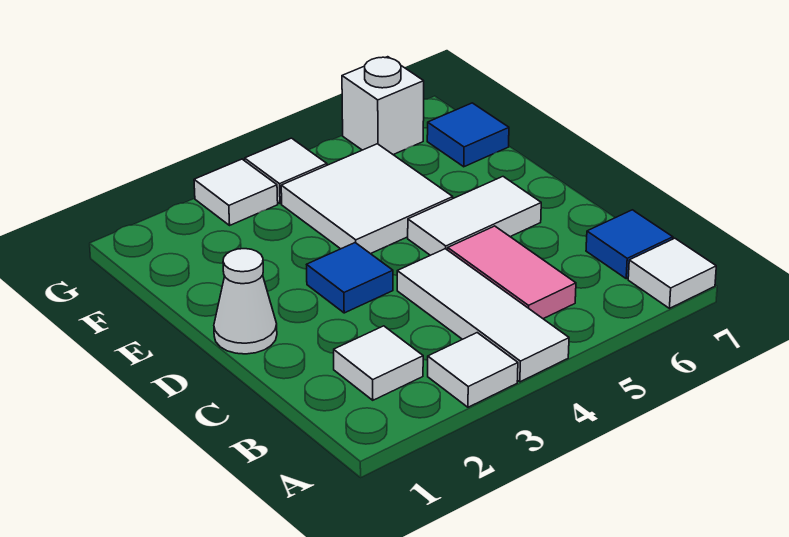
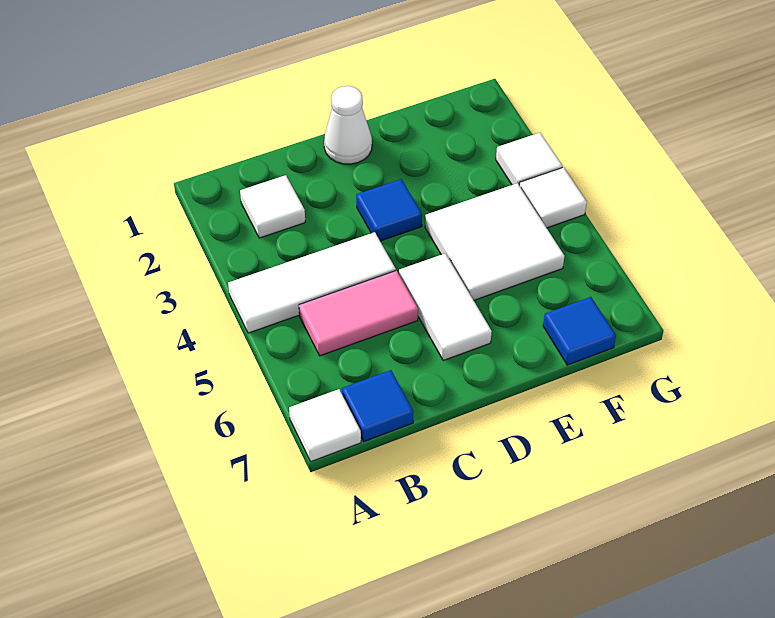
white 1x1 tile [428,333,518,407] -> none
white 1x1 brick [342,57,424,155] -> none

